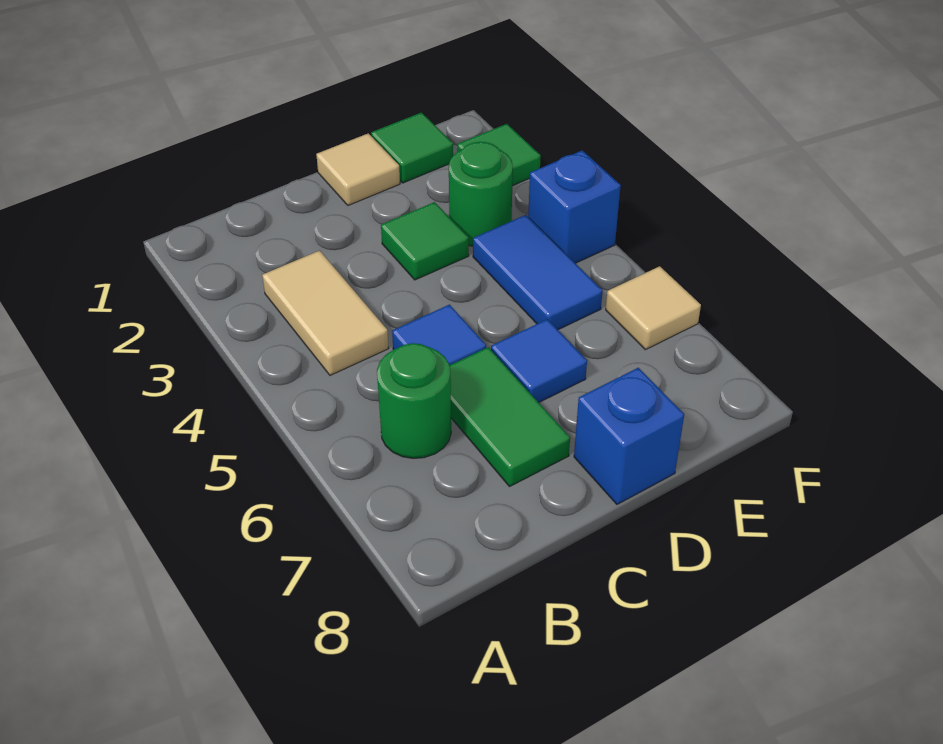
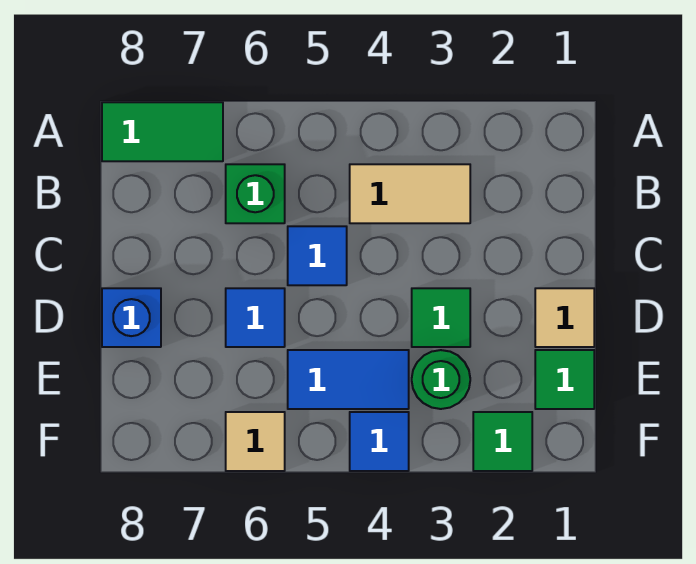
green 1x1 round brick [377,343,451,458] -> green 1x1 brick [226,164,285,223]
green 1x2 tile [449,347,570,487] -> green 1x2 tile moved to [102,102,223,161]
blue 1x1 brick [528,150,621,263] -> blue 1x1 tile [350,412,409,471]

